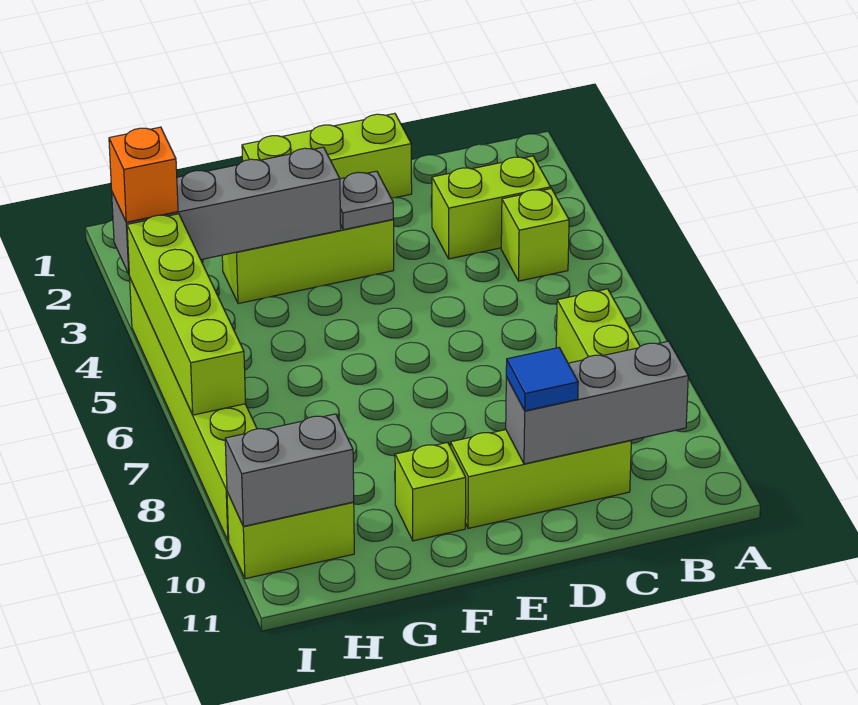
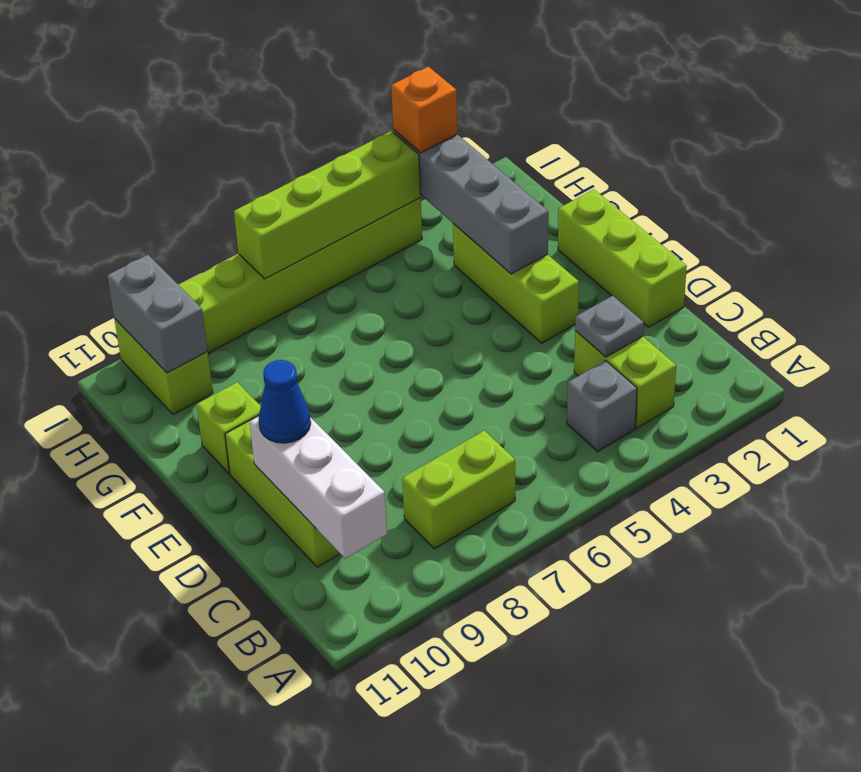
lime 1x1 brick [501,189,569,281] -> grey 1x1 brick [567,361,637,451]
grey 1x3 brick [506,341,688,464] -> white 1x3 brick [250,417,387,559]
blue 1x1 tile [506,348,578,411] -> blue 1x1 cone [259,360,311,443]
grey 1x1 plate [340,171,393,230] -> grey 1x1 plate moved to [575,296,644,357]

